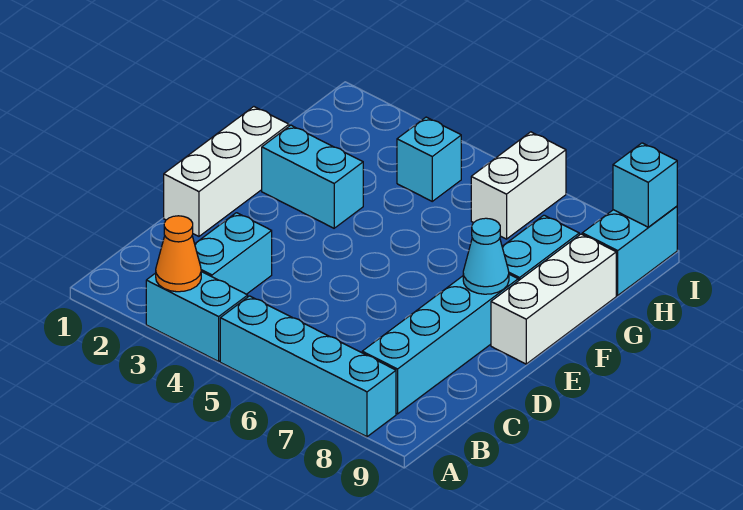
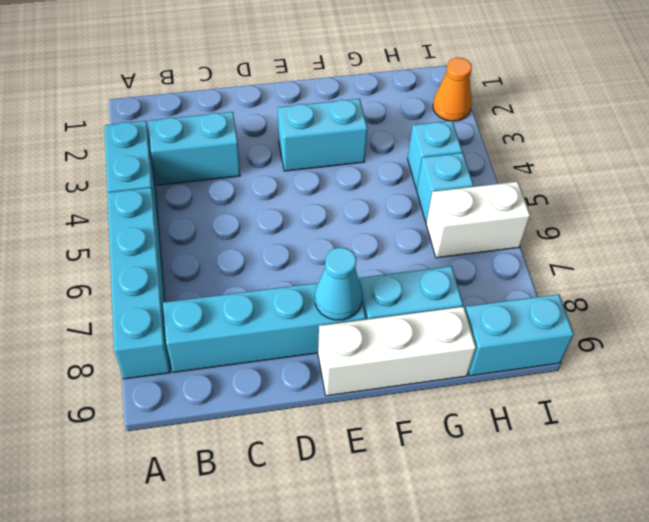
orange 1x1 cone [156,216,201,292] -> orange 1x1 cone moved to [433,58,472,121]
white 1x3 brick [164,107,289,236] -> none
cyan 1x2 brick [262,125,363,228] -> cyan 1x2 brick turned to [278,99,368,171]
cyan 1x1 brick [613,143,677,227] -> cyan 1x1 brick moved to [417,153,474,222]

